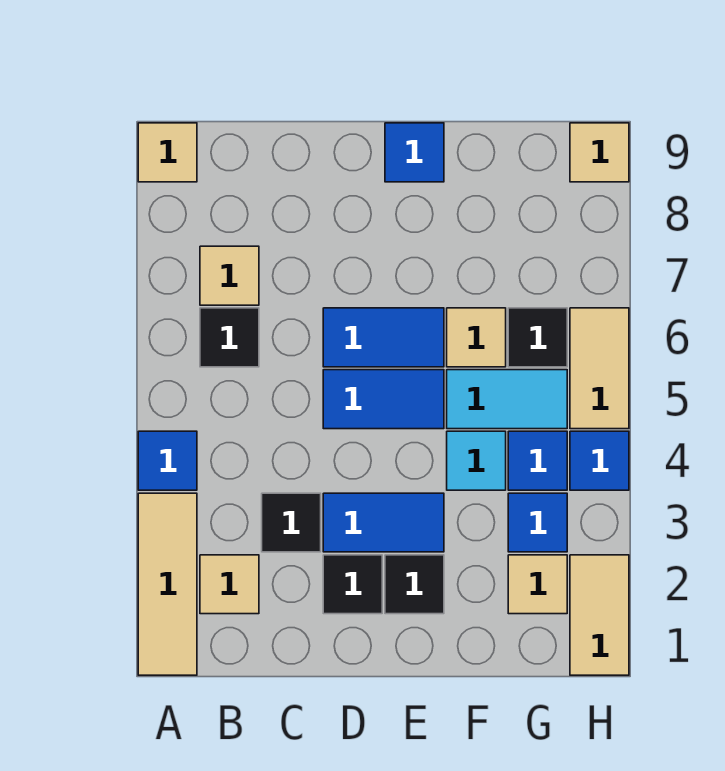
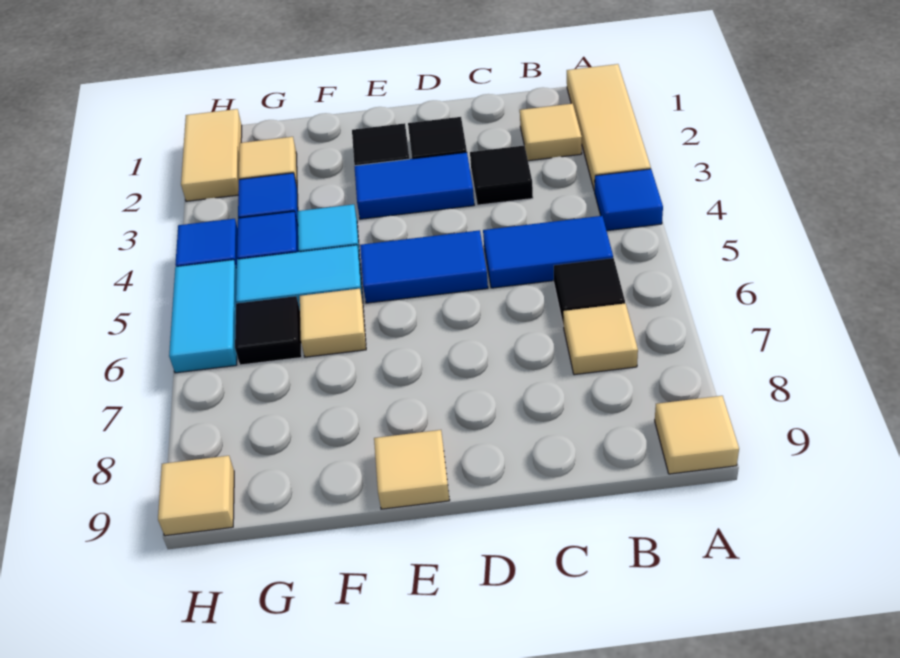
blue 1x2 tile [323,308,444,367] -> blue 1x2 tile moved to [483,216,613,288]
blue 1x1 tile [385,123,444,182] -> tan 1x1 tile [374,430,450,509]
tan 1x2 tile [570,308,629,429] -> cyan 1x2 tile [169,260,237,373]

